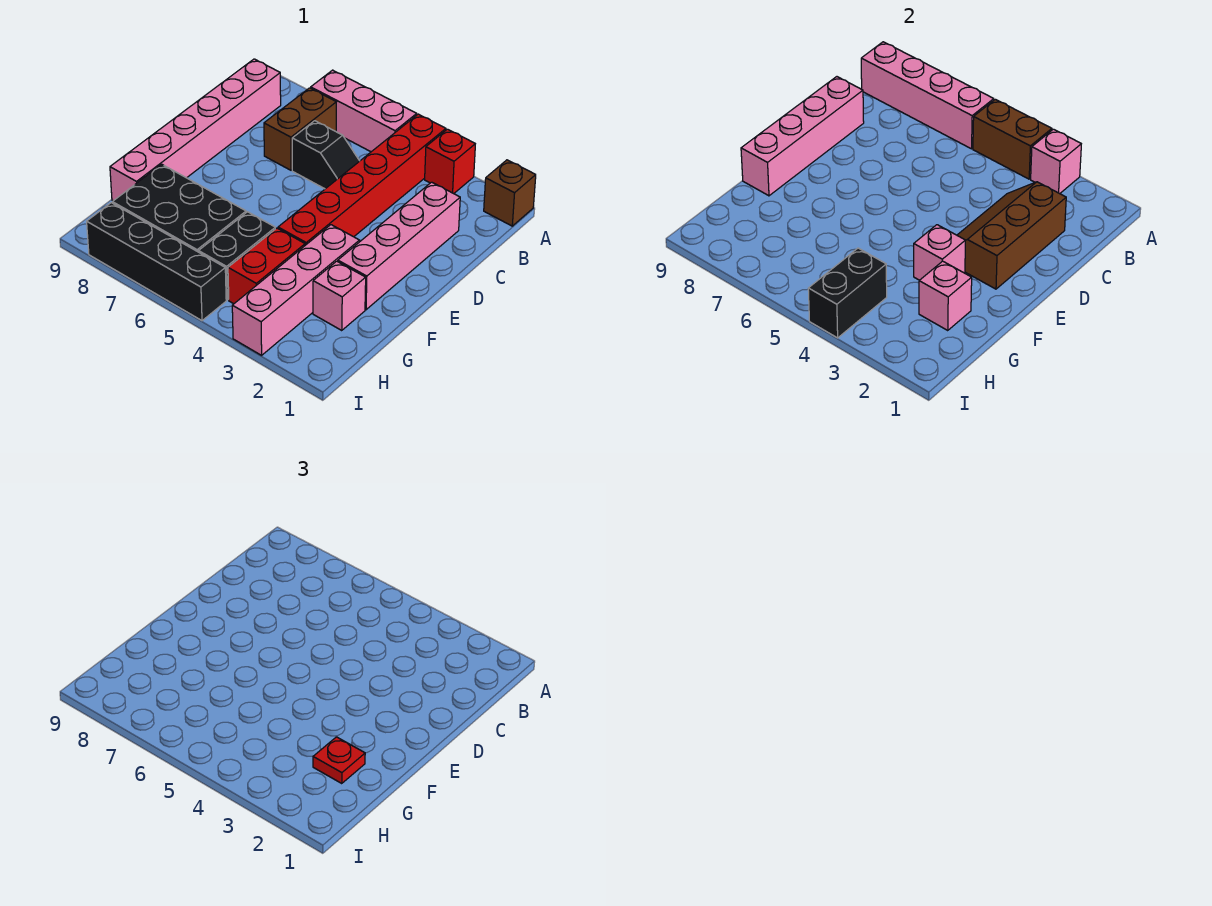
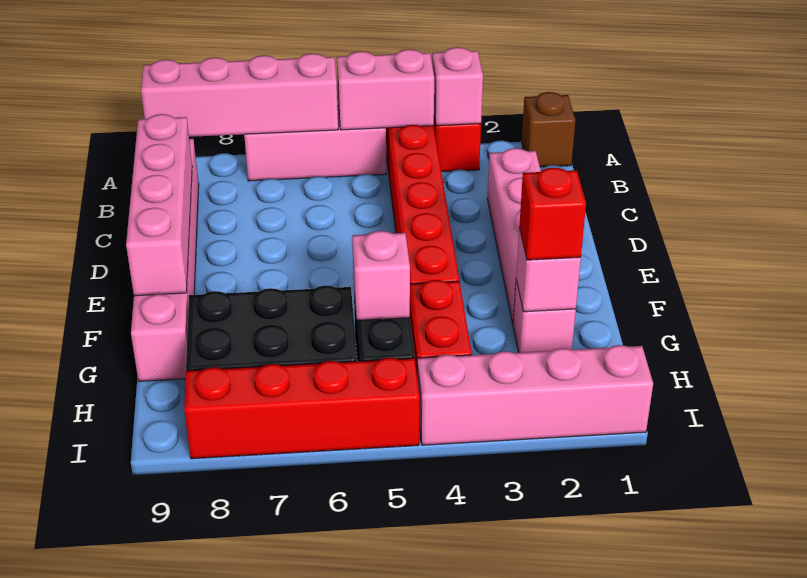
brown 1x2 brick [973,99,1052,179] -> pink 1x2 brick [337,49,434,130]
brown 1x2 brick [264,88,336,170] -> none
brown 2x3 slope [957,182,1066,289] -> none
black 1x2 slope [292,121,359,189] -> none
pink 1x4 brick [232,225,360,355] -> pink 1x4 brick turned to [417,345,653,445]
pink 1x1 brick [914,225,966,280] -> pink 1x1 brick moved to [352,231,410,321]
red 1x1 plate [313,737,365,783] -> red 1x1 brick [519,168,586,260]
black 1x2 brick [808,248,887,338] -> none
black 1x4 brick [87,203,226,321] -> red 1x4 brick [184,358,420,459]

